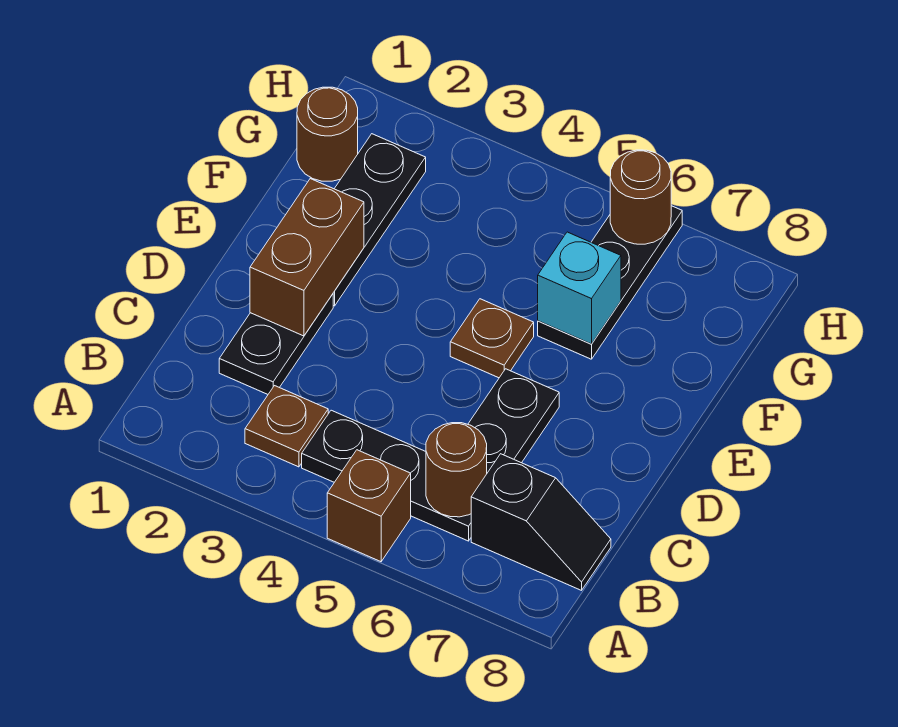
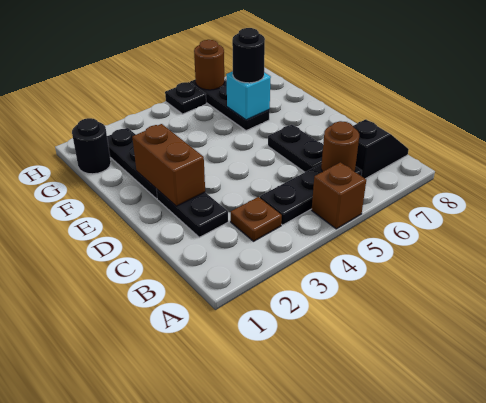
brown 1x1 plate [450,299,534,378] -> none
none -> black 1x1 round brick [232,28,265,83]
brown 1x1 round brick [297,87,358,181] -> black 1x1 round brick [72,118,111,174]
none -> black 1x1 plate [165,82,206,114]

